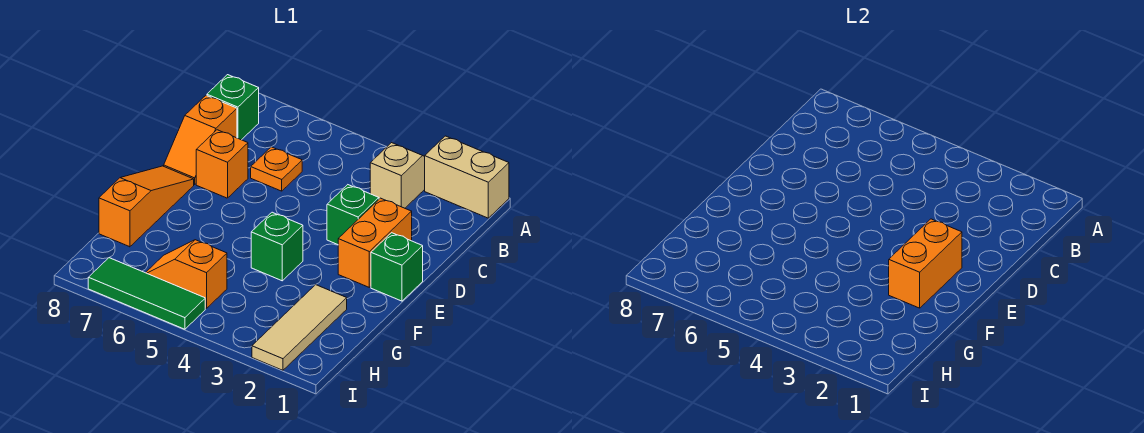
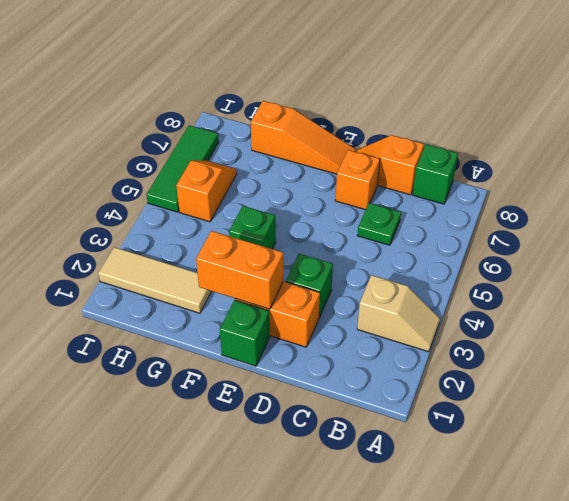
tan 1x2 brick [425,136,509,218] -> none
orange 1x1 plate [251,147,302,191] -> green 1x1 plate [357,203,401,245]

